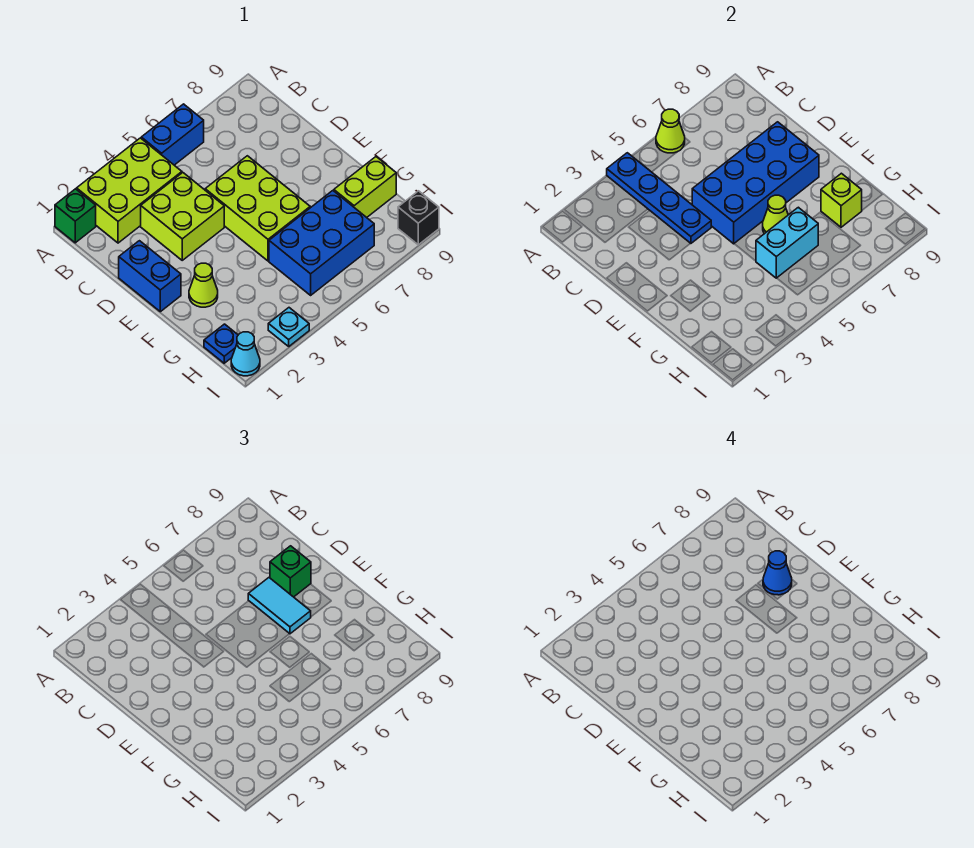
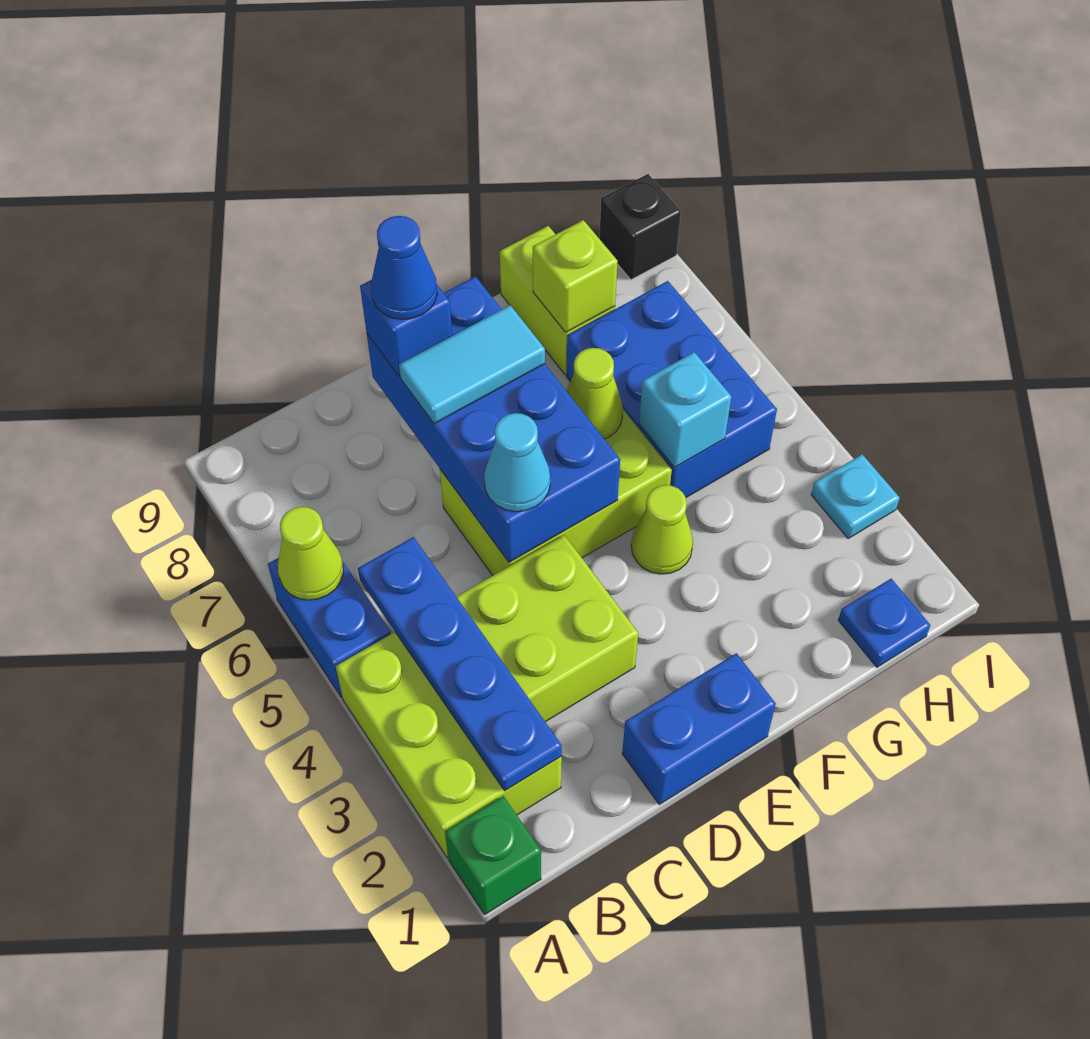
blue 1x4 plate [607,153,711,244] -> blue 1x4 plate turned to [358,537,562,791]
green 1x1 brick [270,546,311,597] -> blue 1x1 brick [360,280,452,376]
lime 1x1 cone [189,263,218,307] -> lime 1x1 cone moved to [631,485,693,574]
cyan 1x2 brick [756,207,818,278] -> cyan 1x1 brick [639,352,731,467]
cyan 1x1 cone [231,332,260,376] -> cyan 1x1 cone moved to [484,413,550,512]

